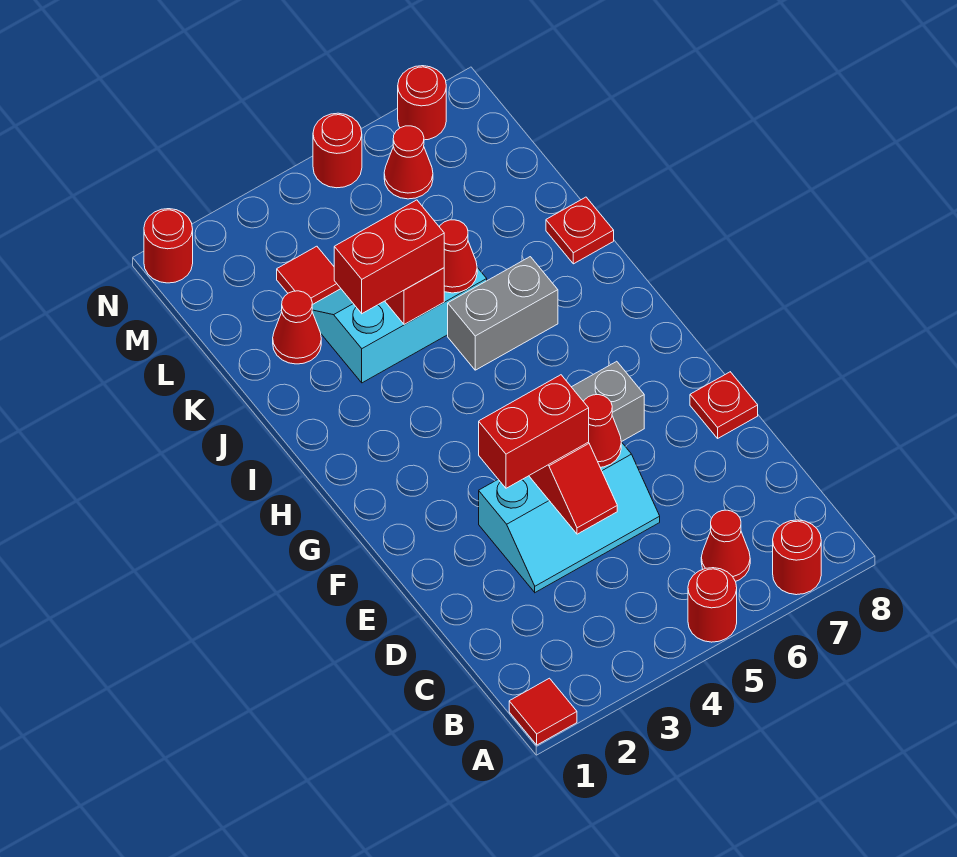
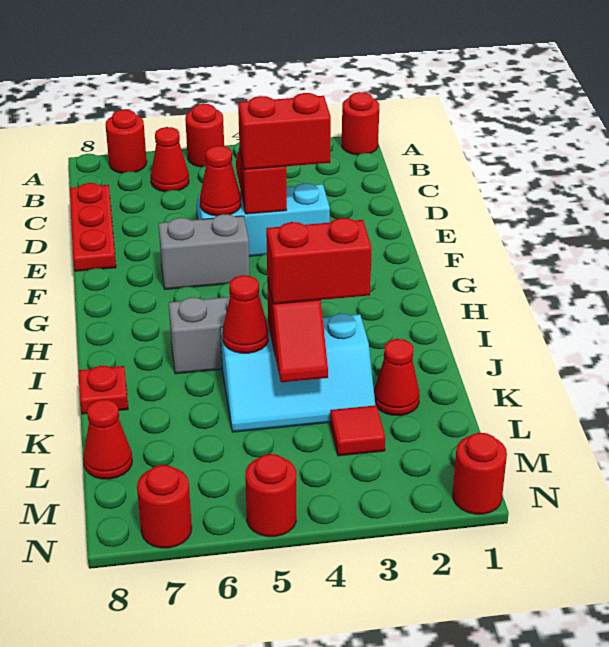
red 1x1 tile [509,678,577,745] -> red 1x1 round brick [342,92,379,155]
red 1x1 plate [690,372,758,438] -> red 1x3 plate [70,183,116,271]
red 1x1 cone [384,126,433,199] -> red 1x1 cone moved to [83,399,132,479]

